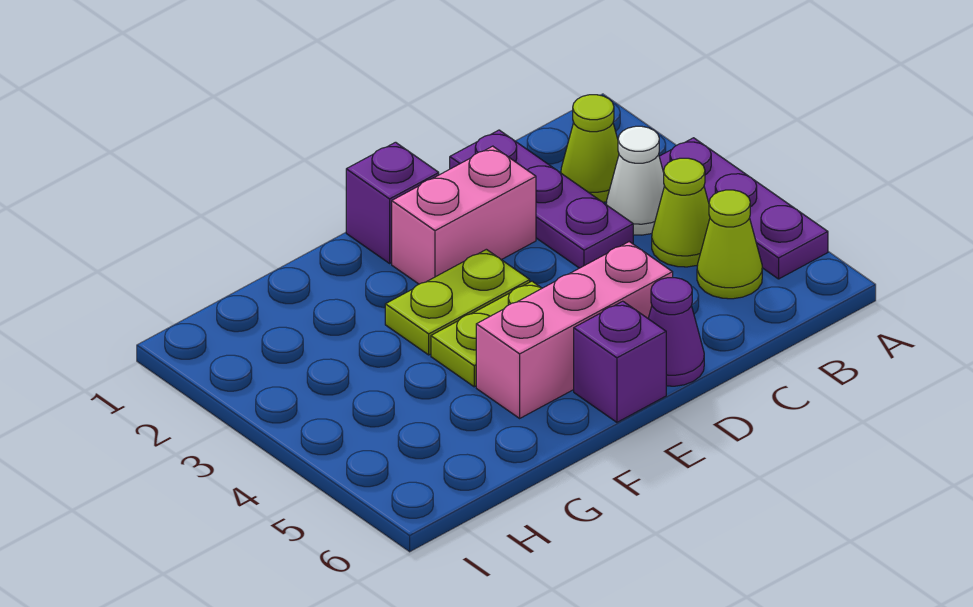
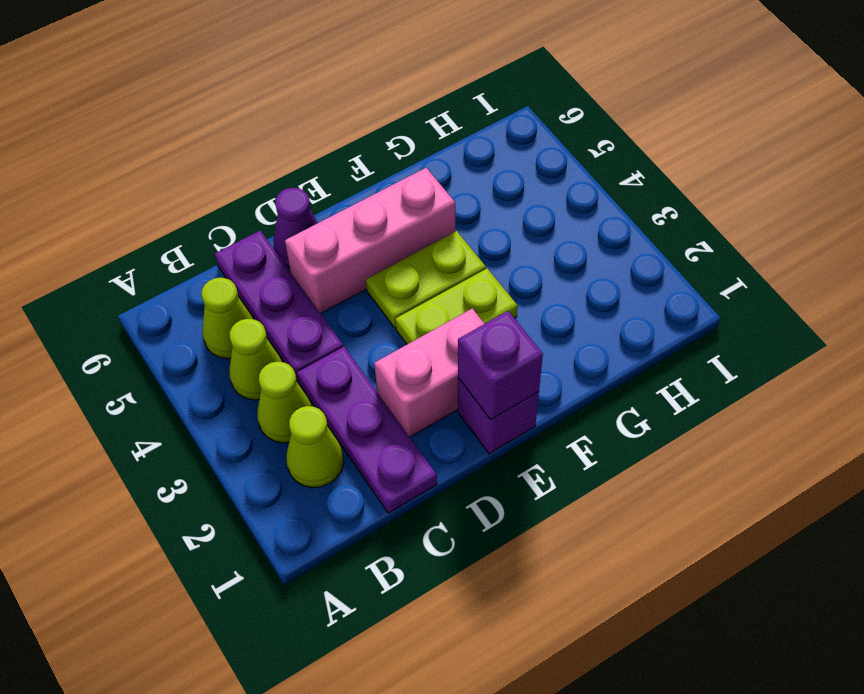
purple 1x3 plate [659,138,828,279] -> purple 1x3 plate moved to [215,231,343,381]
white 1x1 cone [606,126,664,235] -> lime 1x1 cone [257,361,312,443]
purple 1x1 brick [574,301,666,422] -> purple 1x1 brick moved to [458,311,543,420]

